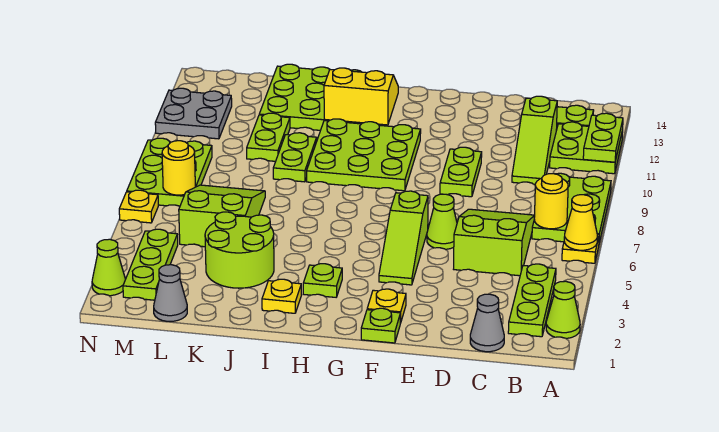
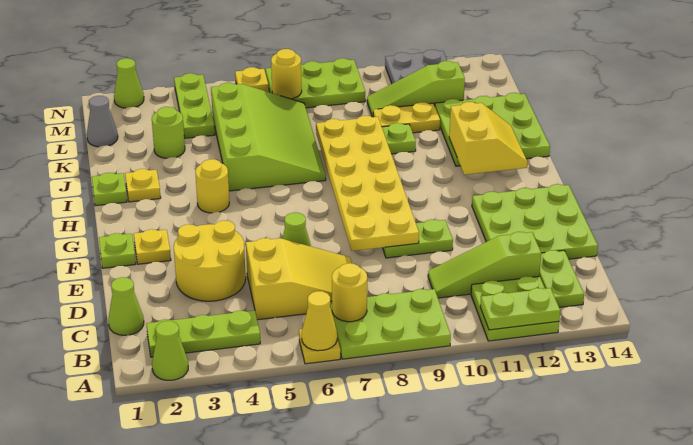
grey 1x1 cone [470,294,504,352] -> lime 1x1 cone [108,277,144,335]
lime 2x3 slope [454,209,535,276] -> yellow 2x3 slope [246,238,352,320]
none -> yellow 2x2 round brick [174,220,246,301]
none -> yellow 2x6 plate [316,116,419,251]
lime 1x3 slope [379,191,428,285] -> lime 1x3 slope moved to [367,61,465,117]
lime 3x3 plate [307,119,421,191] -> lime 3x3 plate moved to [472,184,598,259]
lime 1x1 plate [303,264,342,297] -> lime 1x1 plate moved to [92,173,127,206]
none -> yellow 1x1 round brick [195,159,229,213]
lime 2x2 round brick [205,212,274,288] -> lime 1x1 round brick [152,107,185,158]
lime 2x3 slope [179,185,265,247] -> lime 3x4 slope [211,83,326,191]
lime 1x2 plate [247,113,290,161] -> yellow 1x2 plate [373,102,440,133]
lime 1x3 plate [123,229,178,300] -> lime 1x3 plate turned to [174,73,215,138]

